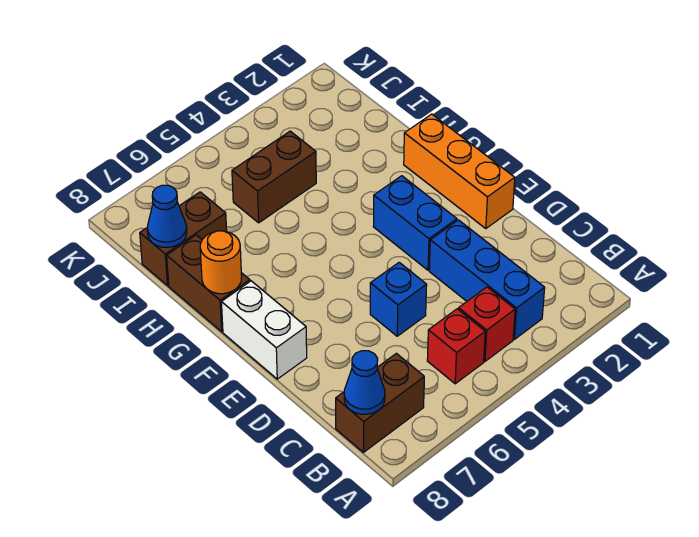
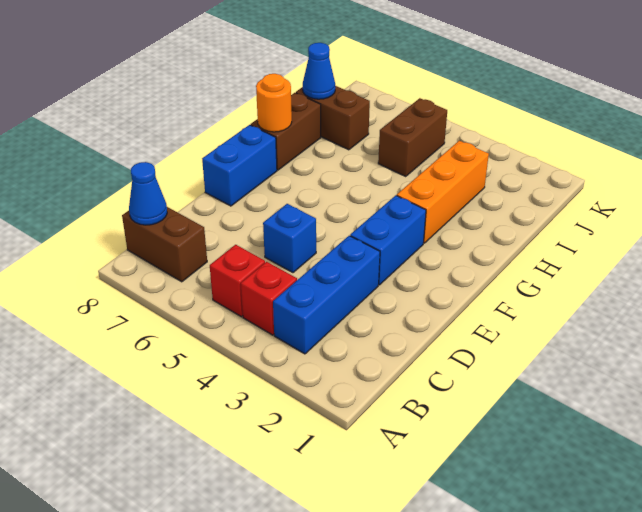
orange 1x3 brick [404,114,515,229] -> orange 1x3 brick moved to [397,141,489,243]
white 1x2 brick [221,281,307,379] -> blue 1x2 brick [202,125,277,206]
brown 1x2 brick [232,131,316,223] -> brown 1x2 brick turned to [378,98,447,176]

